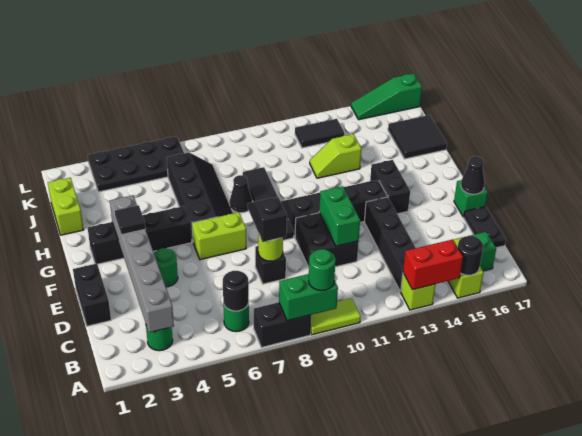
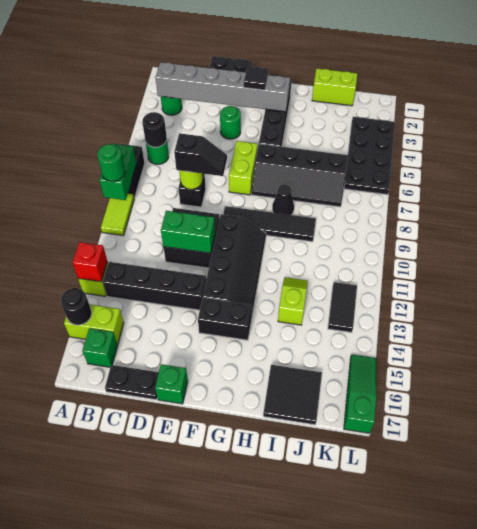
red 1x2 brick [403,239,463,290] -> red 1x1 brick [73,242,108,282]
black 1x1 cone [461,156,485,194] -> none

